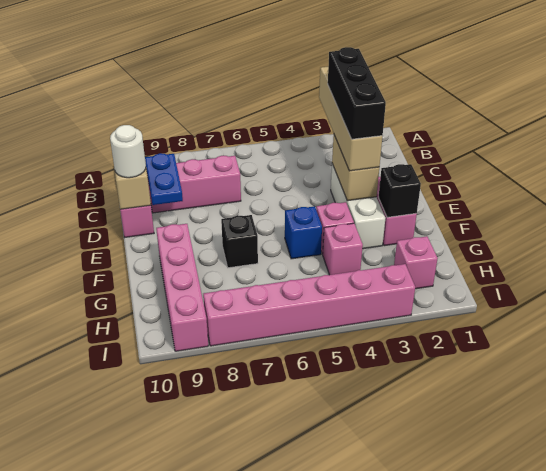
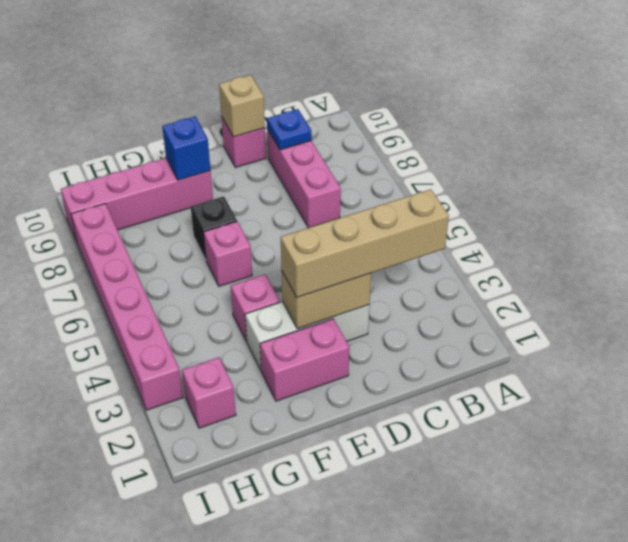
black 1x3 brick [328,47,386,139] -> none
blue 1x2 plate [145,153,183,205] -> blue 1x1 plate [267,109,312,150]
white 1x1 round brick [110,125,146,178] -> none
black 1x1 brick [378,164,421,217] -> none
blue 1x1 brick [285,206,322,259] -> blue 1x1 brick moved to [162,117,211,180]
pink 1x1 brick [323,223,363,275] -> pink 1x1 brick moved to [204,222,252,286]

